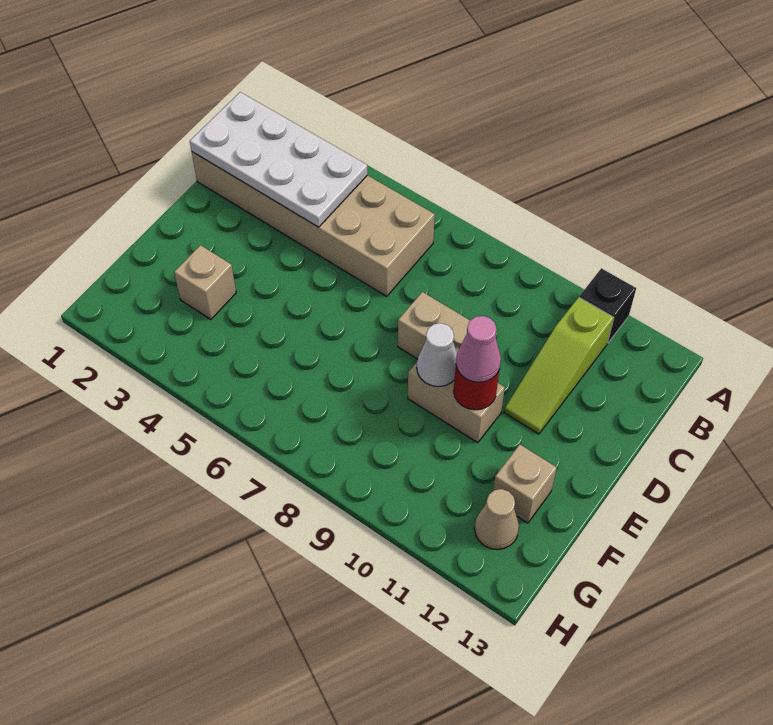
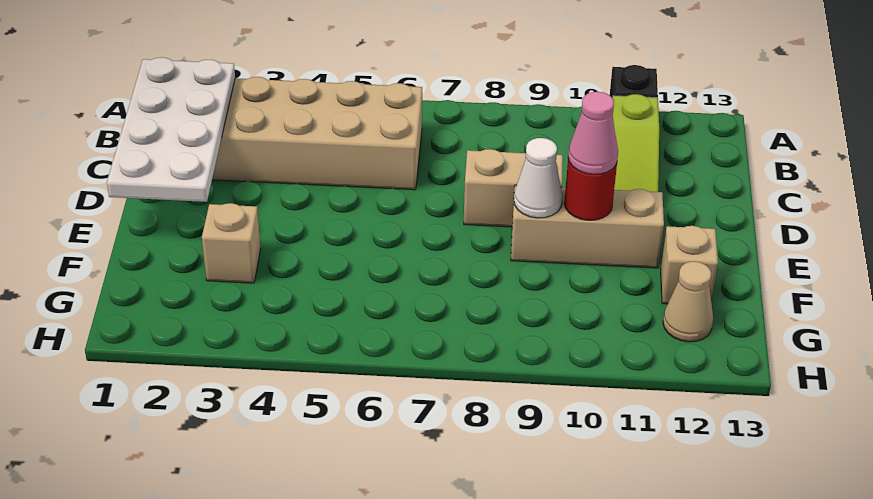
white 2x4 plate [190,92,368,227] -> white 2x4 plate turned to [107,57,235,202]
tan 1x2 brick [408,363,505,443] -> tan 1x3 brick [511,185,664,268]

